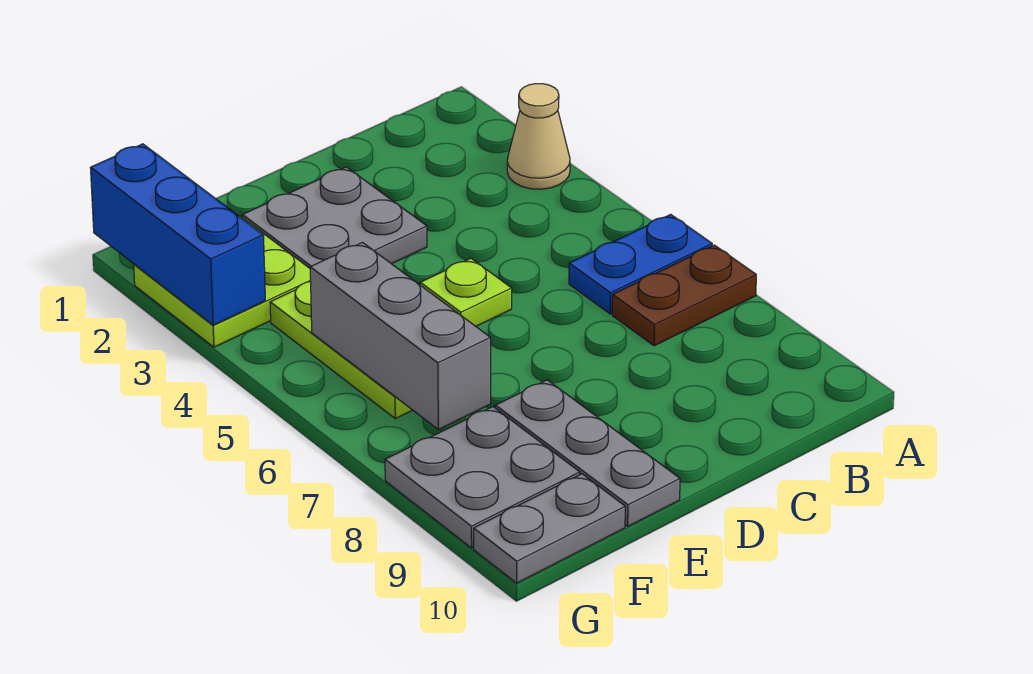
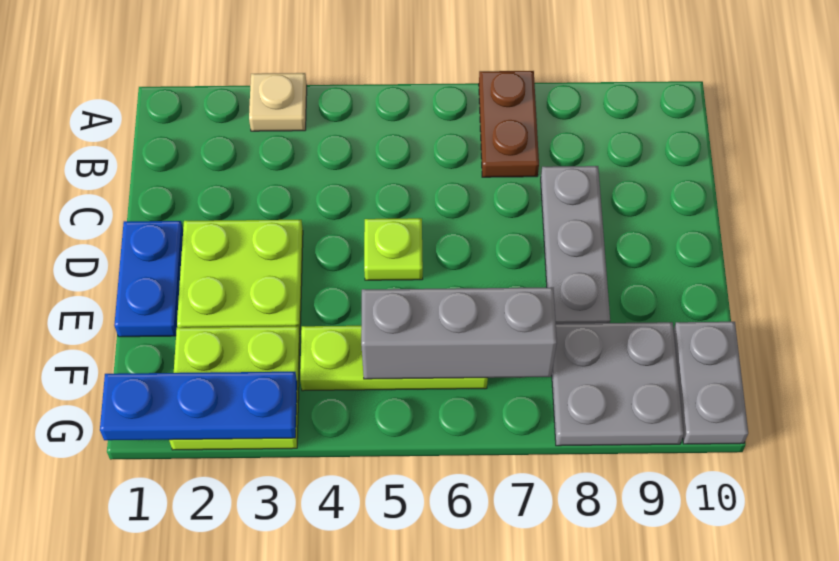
tan 1x1 cone [507,84,570,189] -> tan 1x1 plate [249,73,307,131]
blue 1x2 plate [569,214,712,314] -> blue 1x2 plate moved to [114,221,183,337]
grey 2x2 plate [242,167,427,268] -> lime 2x2 plate [177,220,303,333]
grey 1x3 plate [495,380,680,526] -> grey 1x3 plate turned to [541,166,610,324]
blue 1x3 brick [90,144,265,325] -> blue 1x3 plate [100,372,297,440]

